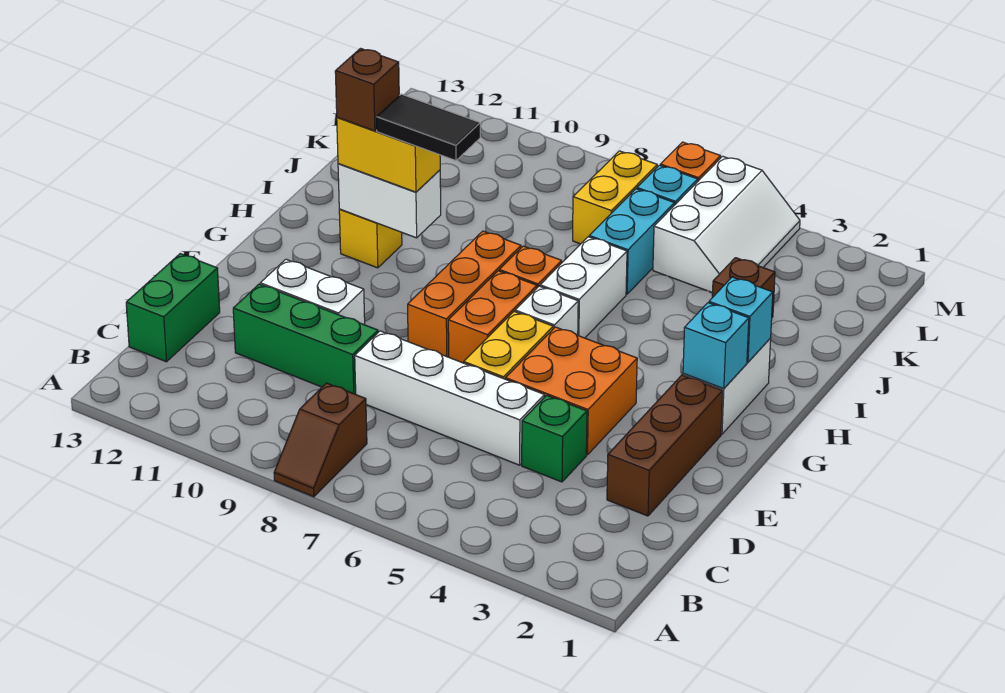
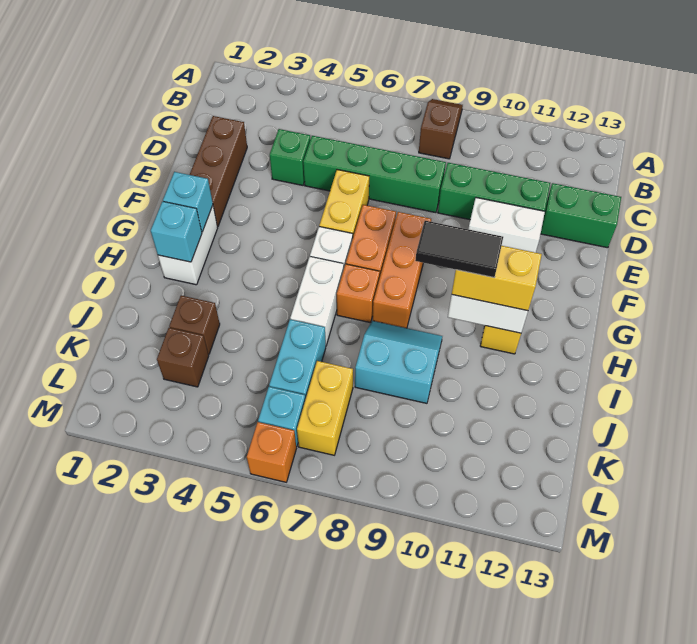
green 1x2 brick [126,254,220,362] -> green 1x2 brick turned to [541,183,621,248]
white 1x4 brick [355,331,544,465] -> green 1x4 brick [303,136,446,213]
orange 2x2 brick [506,327,637,455] -> none
brown 1x1 brick [335,48,399,131] -> brown 1x1 brick moved to [157,328,209,387]
none -> cyan 2x2 slope [355,321,442,403]
white 2x3 slope [653,156,800,293] -> none

